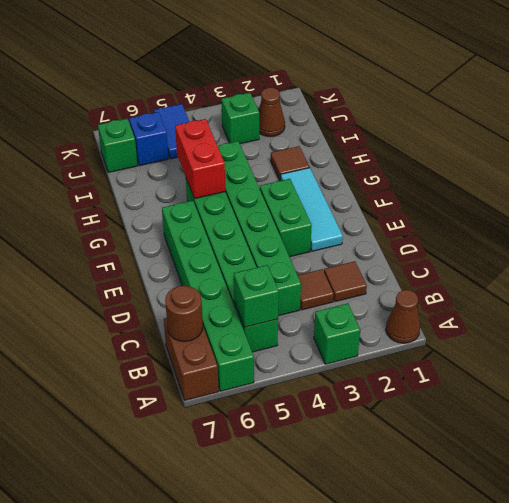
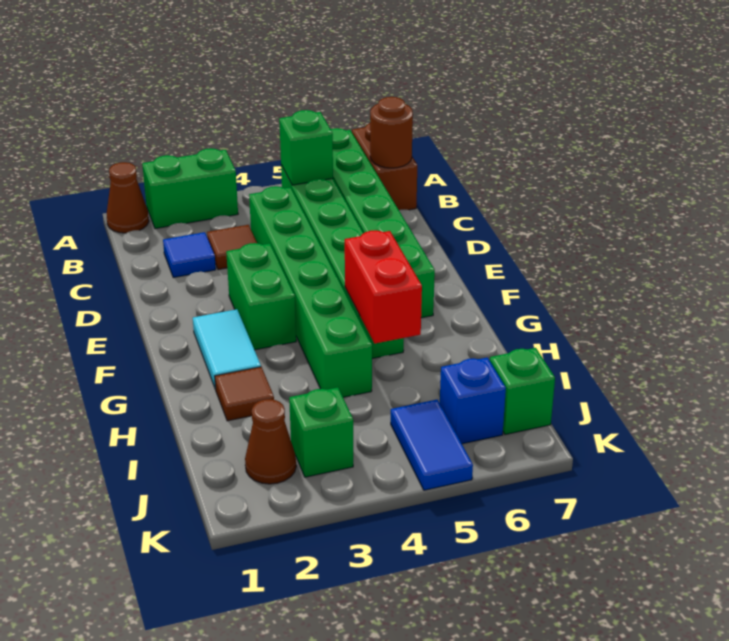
green 1x1 brick [314,304,360,364] -> green 1x2 brick [142,148,238,229]
brown 1x1 tile [324,261,367,302] -> blue 1x1 tile [163,232,216,278]
cyan 1x3 tile [281,168,343,251] -> cyan 1x2 tile [193,309,261,389]

